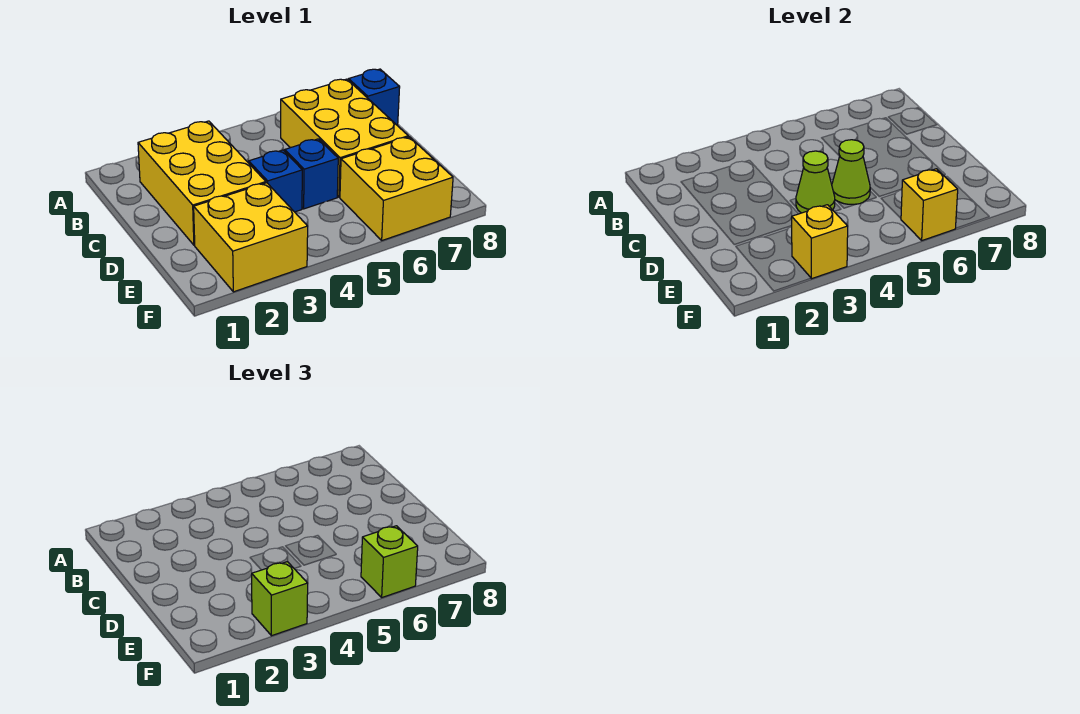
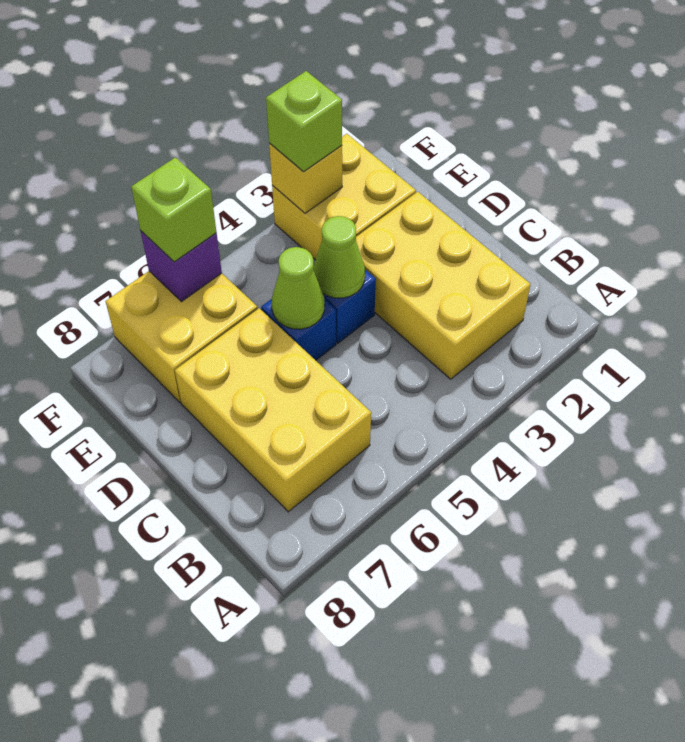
blue 1x1 brick [349,69,400,125] -> none
yellow 1x1 brick [901,169,958,240] -> purple 1x1 brick [141,231,222,302]

